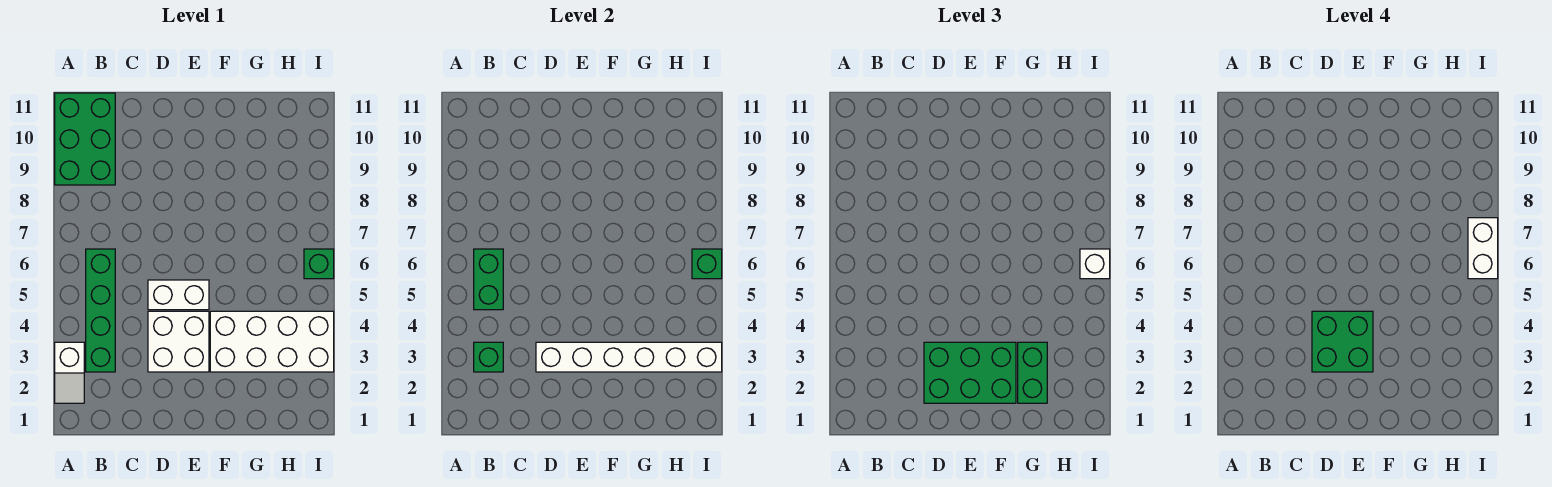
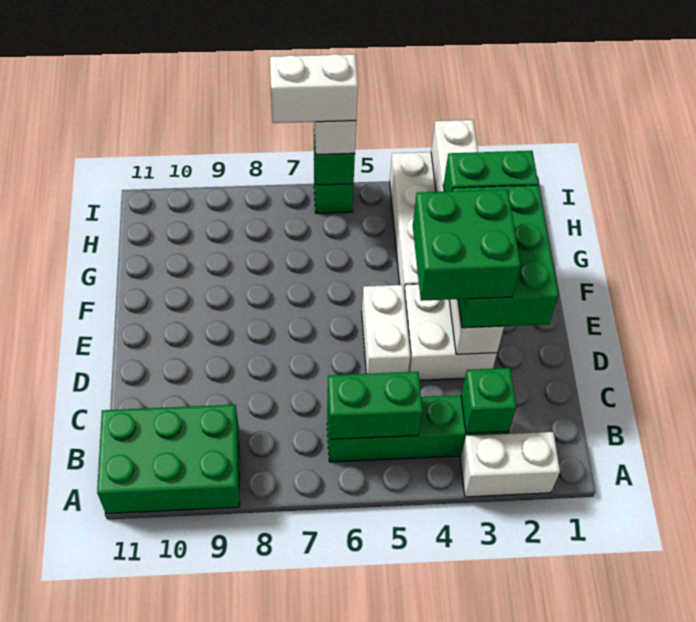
white 1x2 slope [55,342,84,403] -> white 1x2 brick [460,432,560,497]

